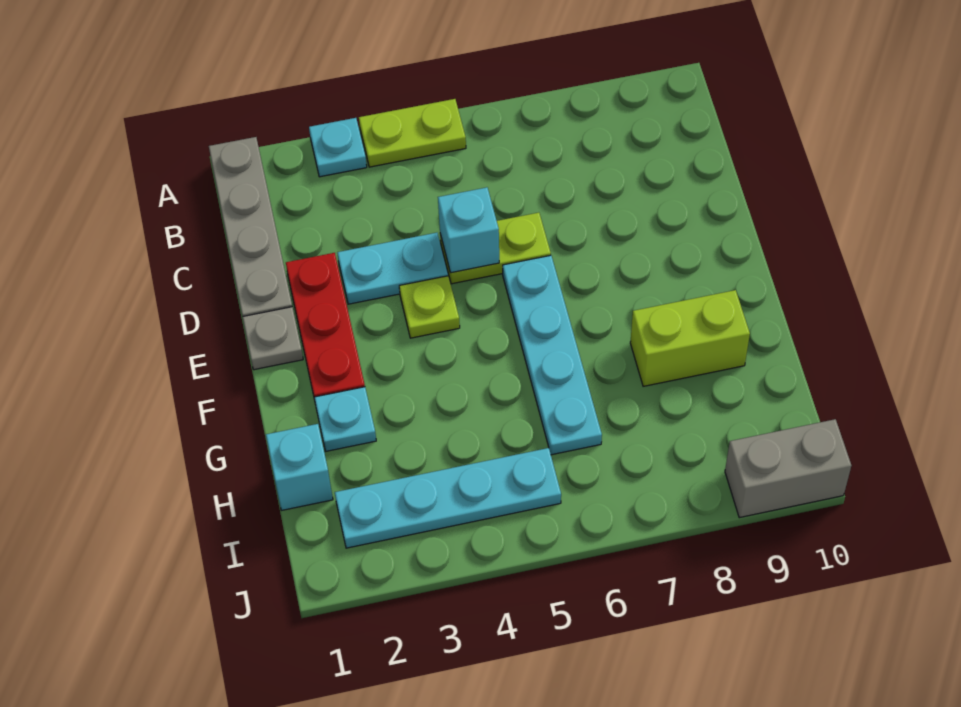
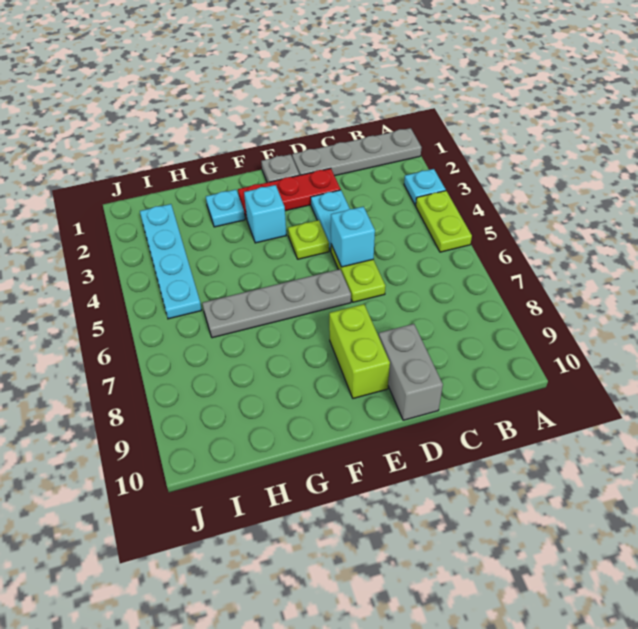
cyan 1x4 plate [503,255,602,455] -> grey 1x4 plate [202,269,351,338]
lime 1x2 brick [630,290,750,386] -> lime 1x2 brick moved to [329,304,390,398]
cyan 1x1 brick [266,424,333,510] -> cyan 1x1 brick moved to [244,185,286,243]
grey 1x2 brick [725,419,851,518] -> grey 1x2 brick moved to [379,324,443,420]

